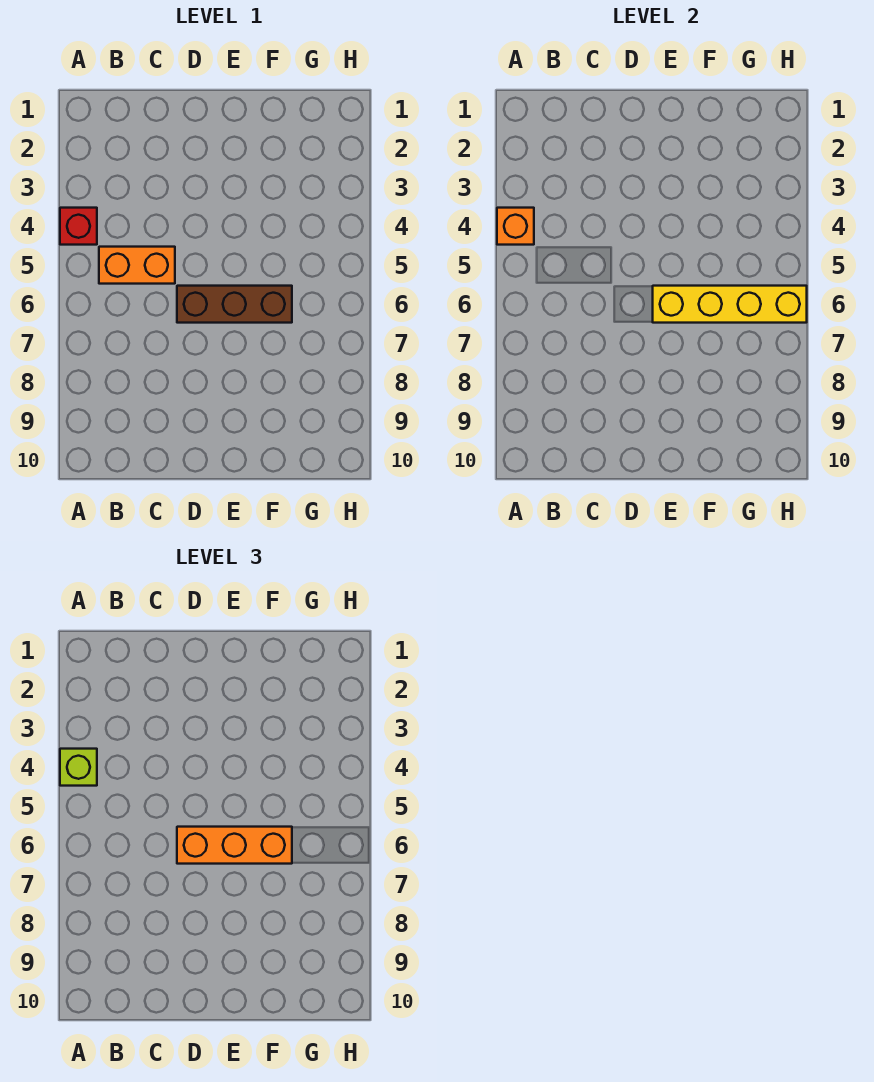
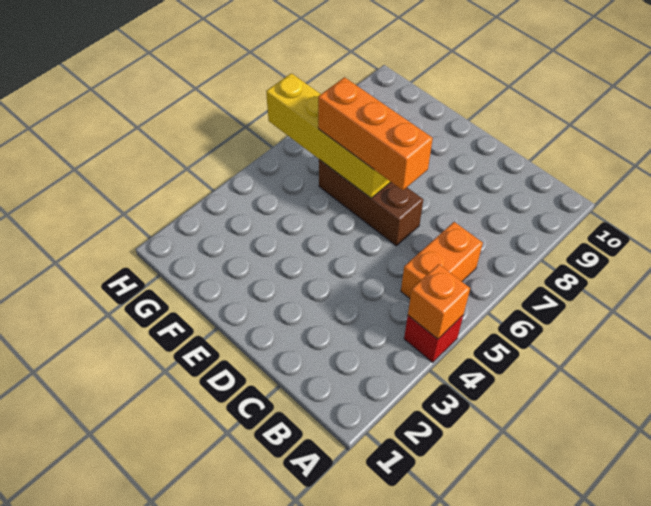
lime 1x1 brick [60,749,97,786] -> none
orange 1x2 brick [99,247,175,284] -> orange 1x2 brick turned to [401,222,483,298]

